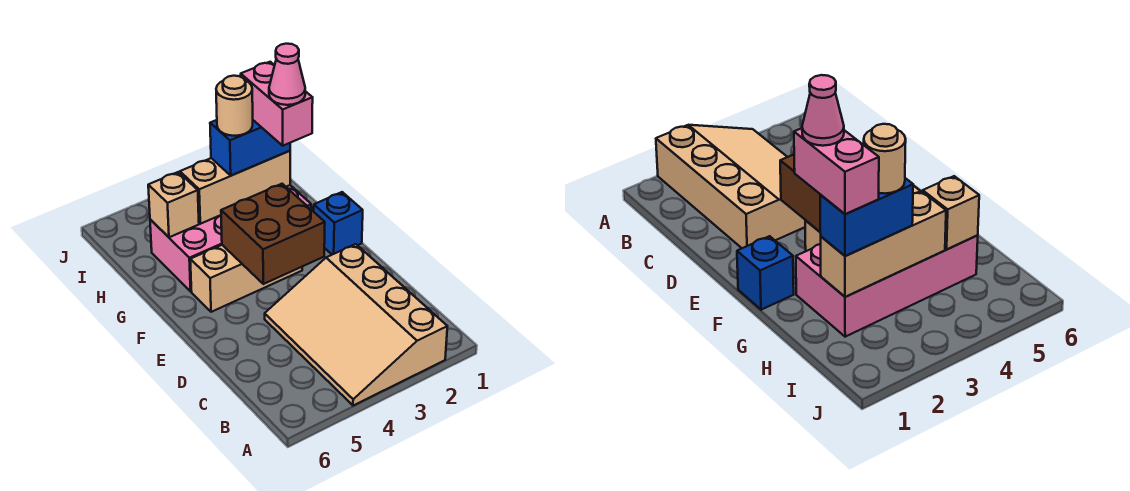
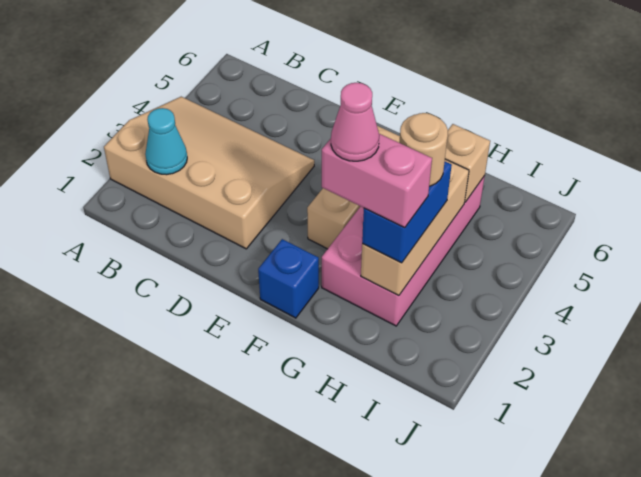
none -> cyan 1x1 cone [145,108,187,175]
brown 2x2 brick [221,184,325,284] -> none

